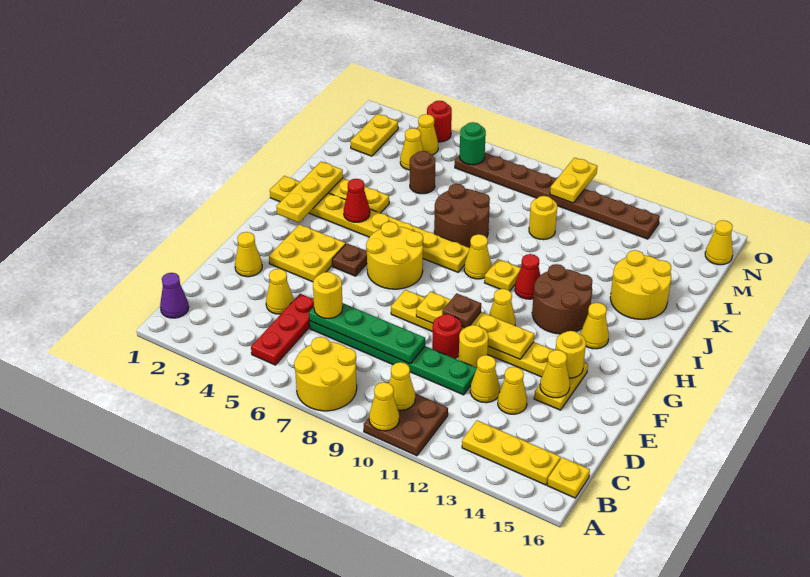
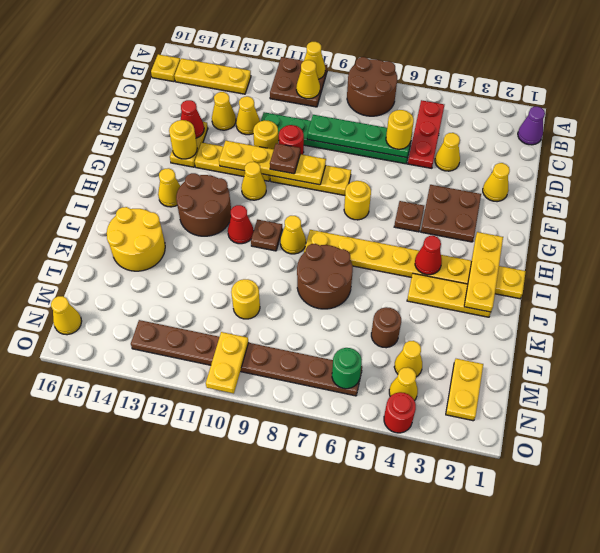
yellow 2x2 round brick [294,337,357,411] -> brown 2x2 round brick [347,57,397,116]
yellow 1x1 cone [540,350,570,398] -> red 1x1 cone [181,100,204,138]
yellow 2x2 plate [269,224,346,282] -> brown 2x2 plate [421,185,481,242]
yellow 2x2 round brick [366,222,423,289] -> yellow 1x1 round brick [344,181,371,220]
yellow 1x1 plate [485,259,521,291] -> brown 1x1 plate [251,220,282,251]

